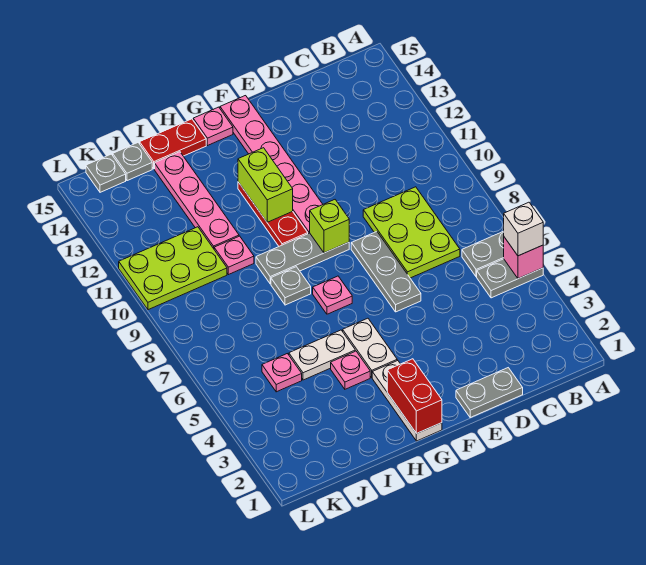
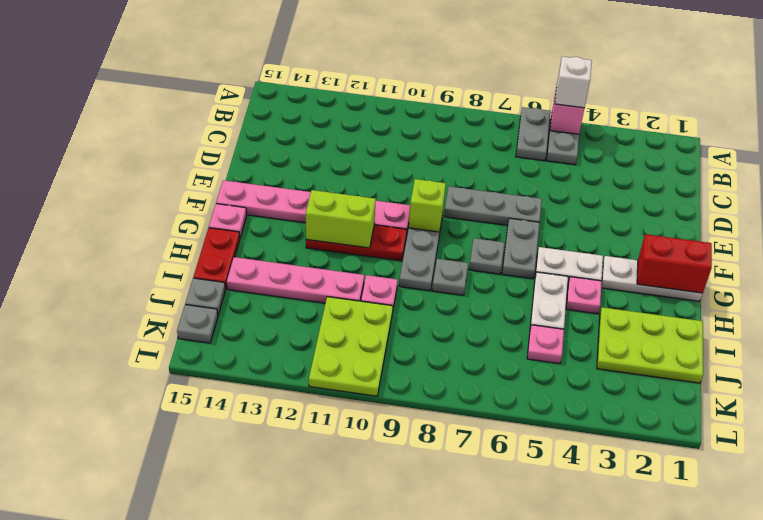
lime 2x3 plate [363,187,460,278] -> lime 2x3 plate moved to [597,307,703,383]
grey 1x2 plate [456,368,523,417] -> grey 1x2 plate moved to [502,218,540,279]
pink 1x1 plate [313,276,352,314] -> grey 1x1 plate [469,238,504,274]

